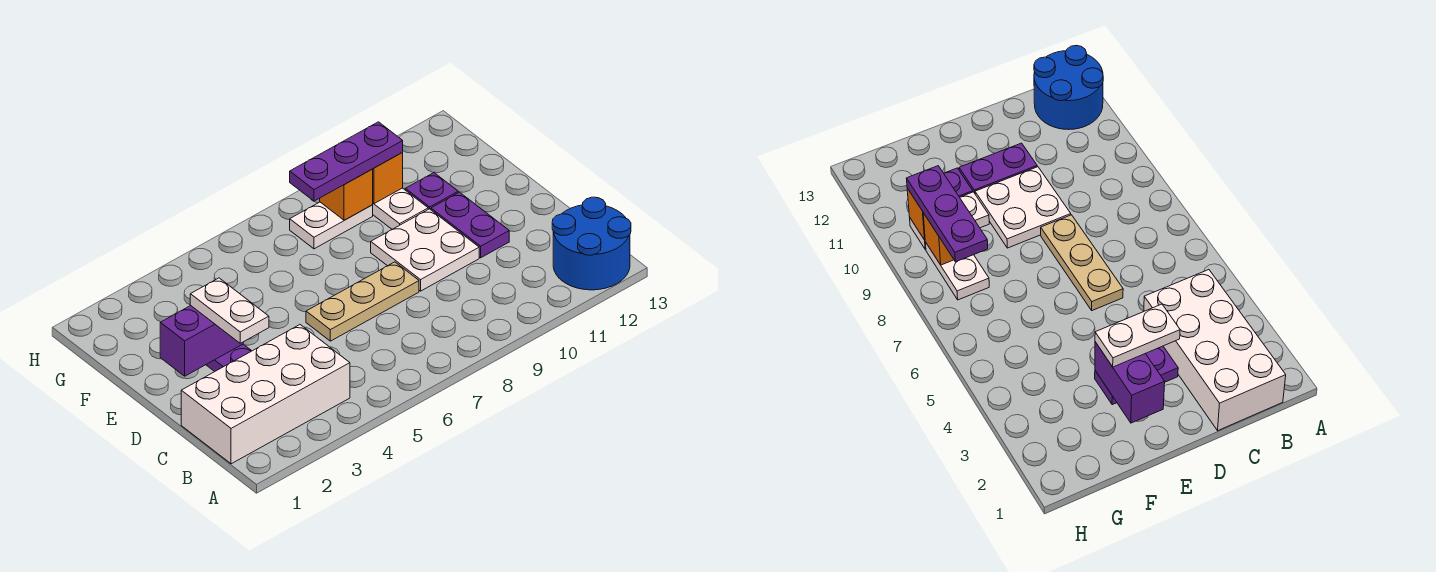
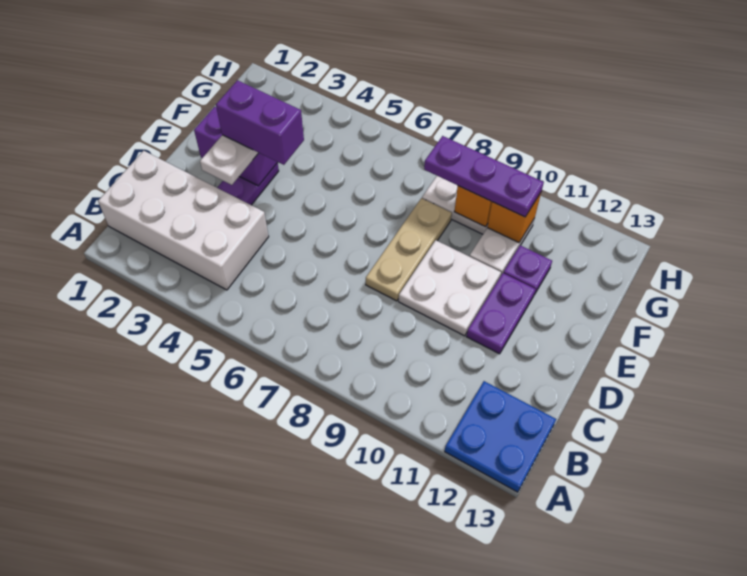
blue 2x2 round brick [552,197,631,290] -> blue 2x2 plate [445,381,556,492]
tan 1x3 plate [306,262,419,341] -> tan 1x3 plate turned to [366,198,452,301]
none -> purple 1x2 brick [216,80,304,165]

